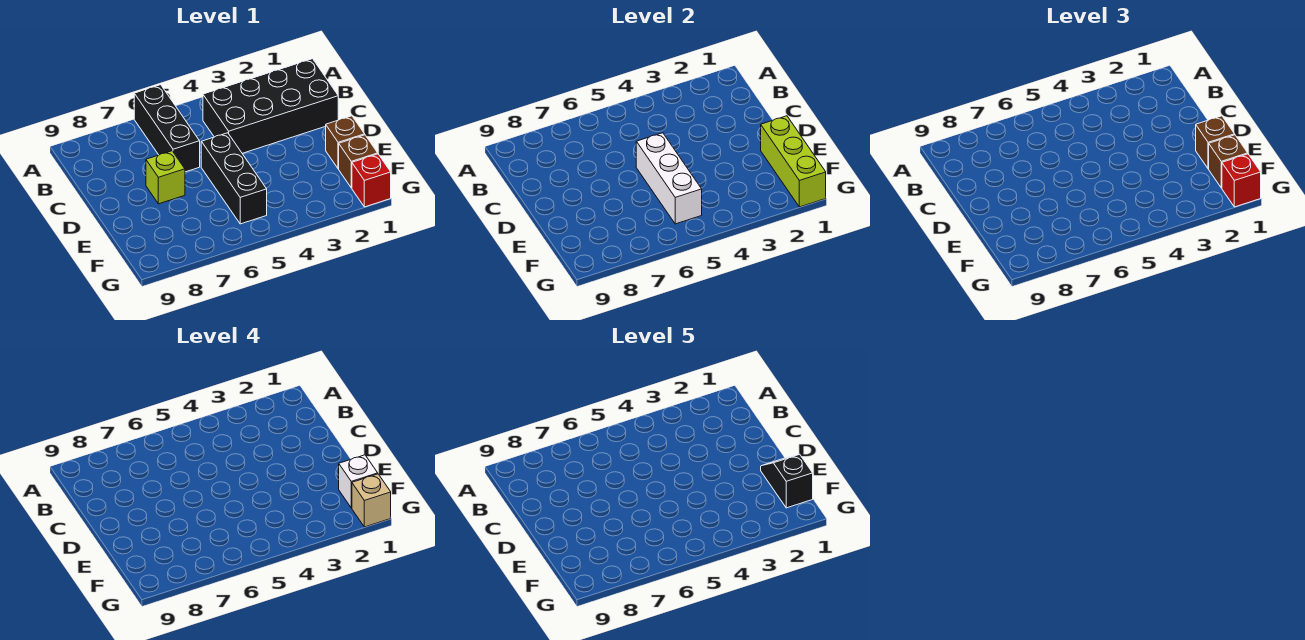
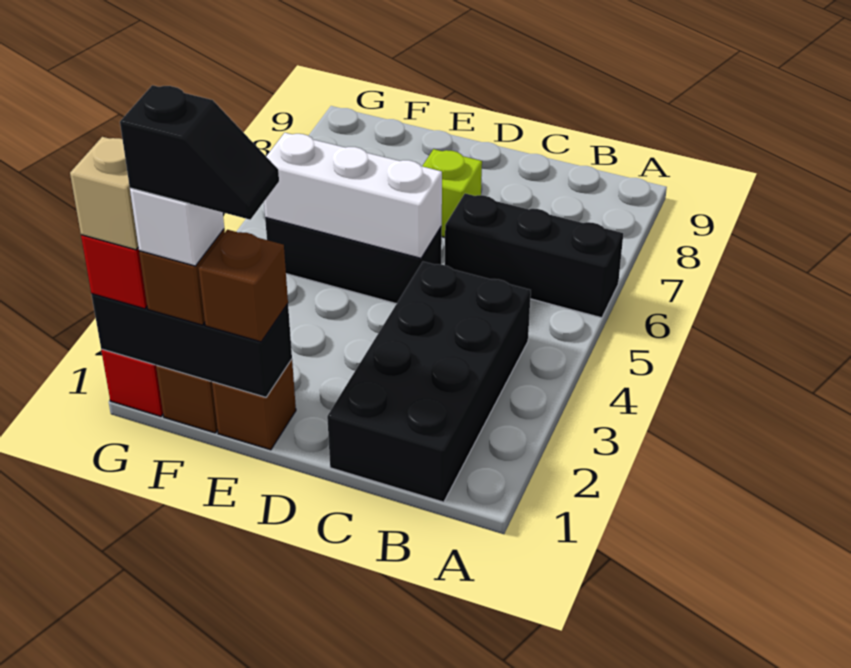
lime 1x3 brick [761,116,826,207] -> black 1x3 brick [91,294,292,397]

